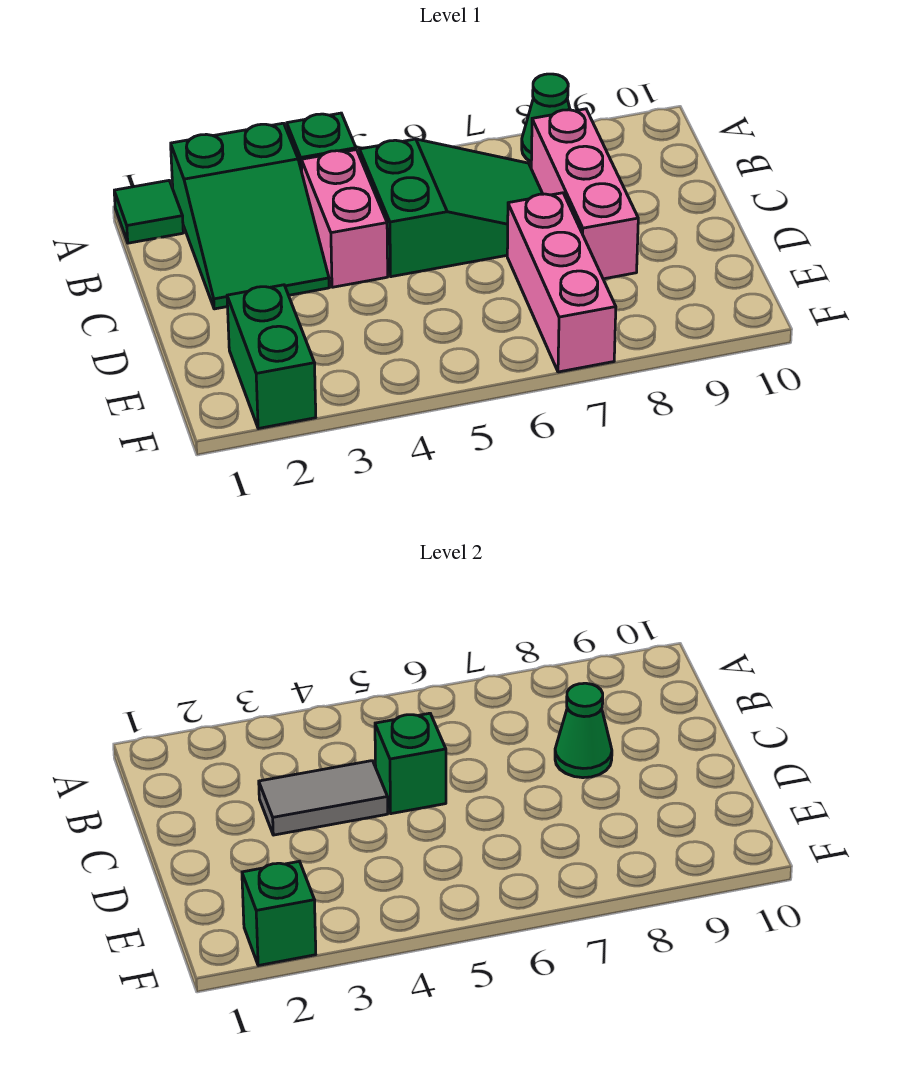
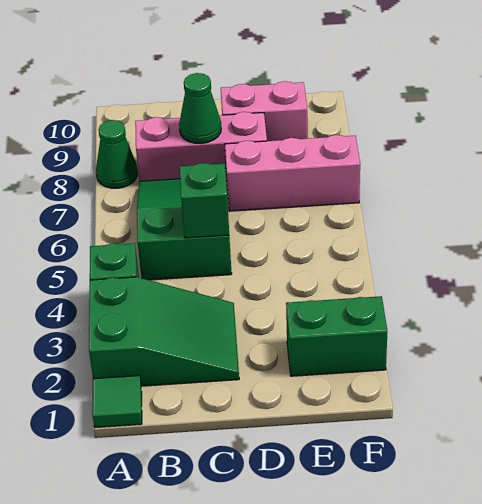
pink 1x2 brick [301,150,388,287] -> pink 1x2 brick moved to [221,81,308,141]
grey 1x2 tile [259,761,388,835] -> none
green 1x1 brick [242,861,316,966] -> none

